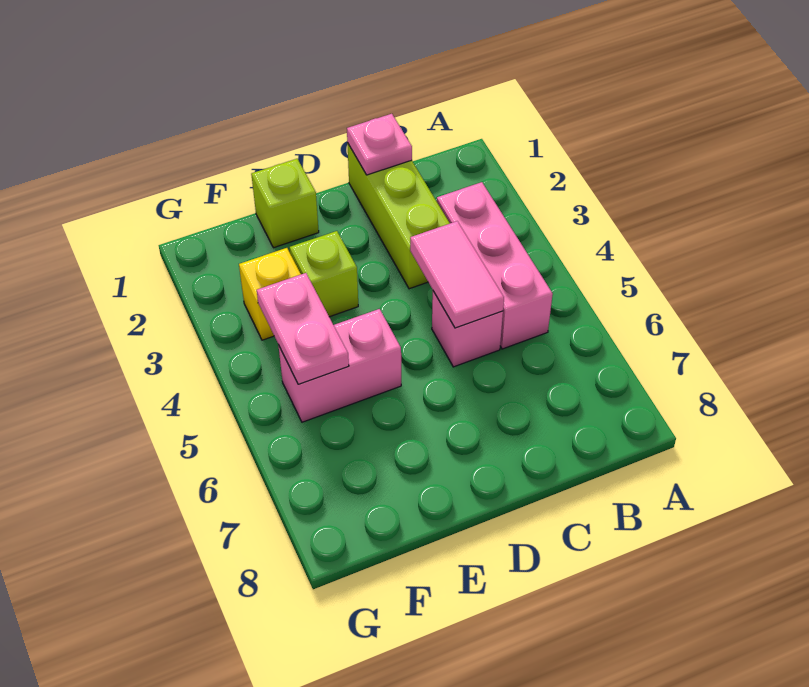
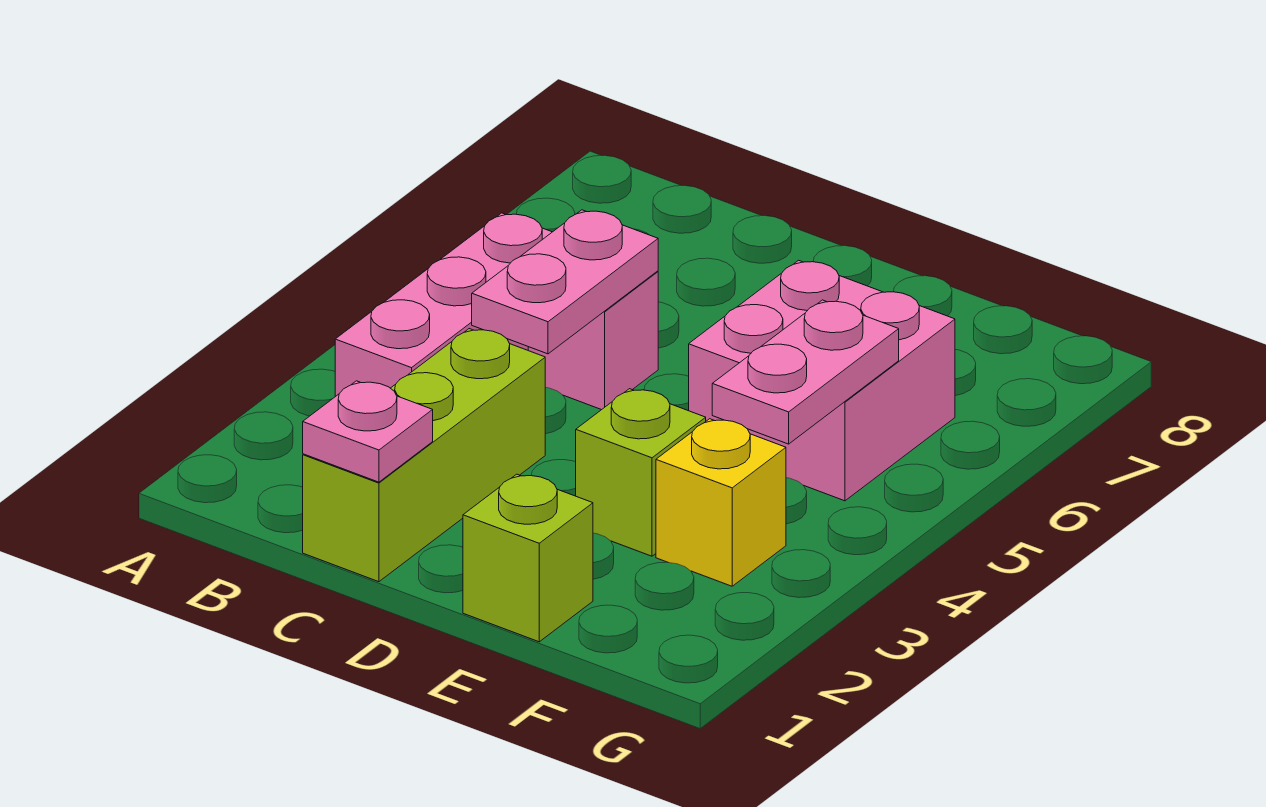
pink 1x2 tile [410,221,504,328] -> pink 1x2 plate [472,210,658,354]
pink 1x2 brick [278,309,401,422] -> pink 2x2 brick [689,260,955,501]

